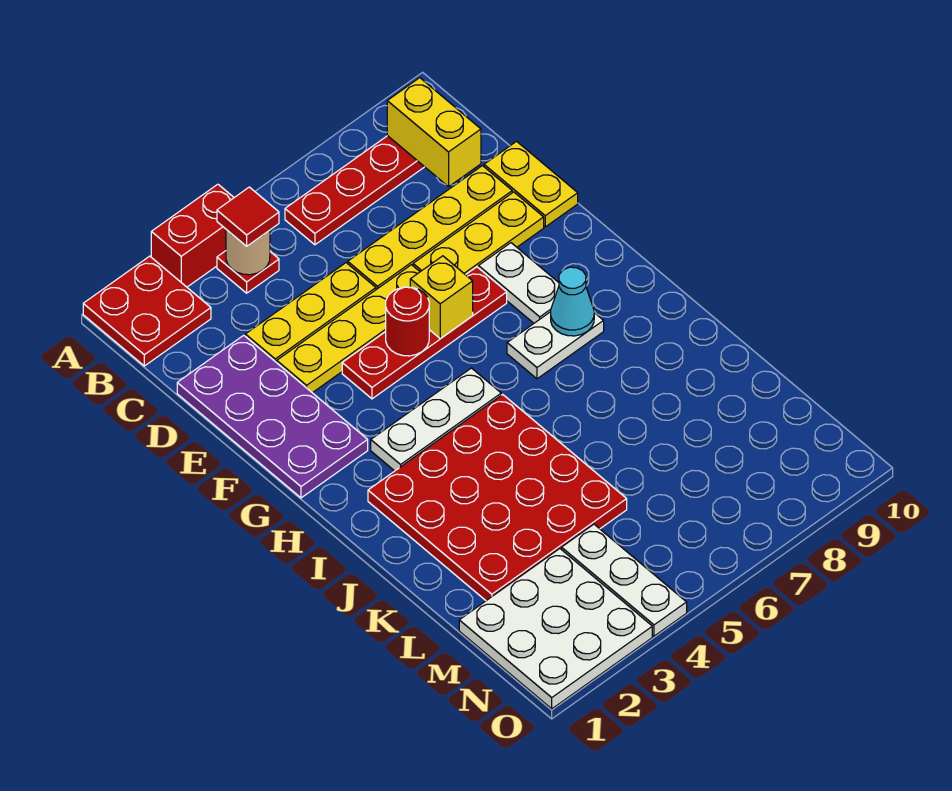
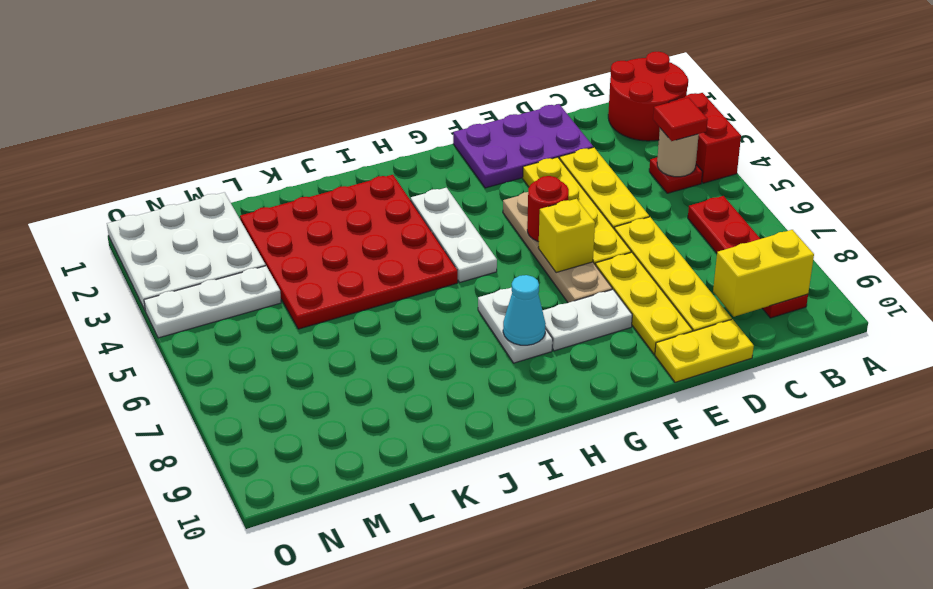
red 2x2 plate [83,256,211,366] -> red 2x2 round brick [608,52,688,141]
purple 2x4 plate [177,335,368,498] -> purple 2x3 plate [453,104,593,188]
red 1x4 plate [342,267,507,399] -> tan 1x4 plate [503,192,612,303]

